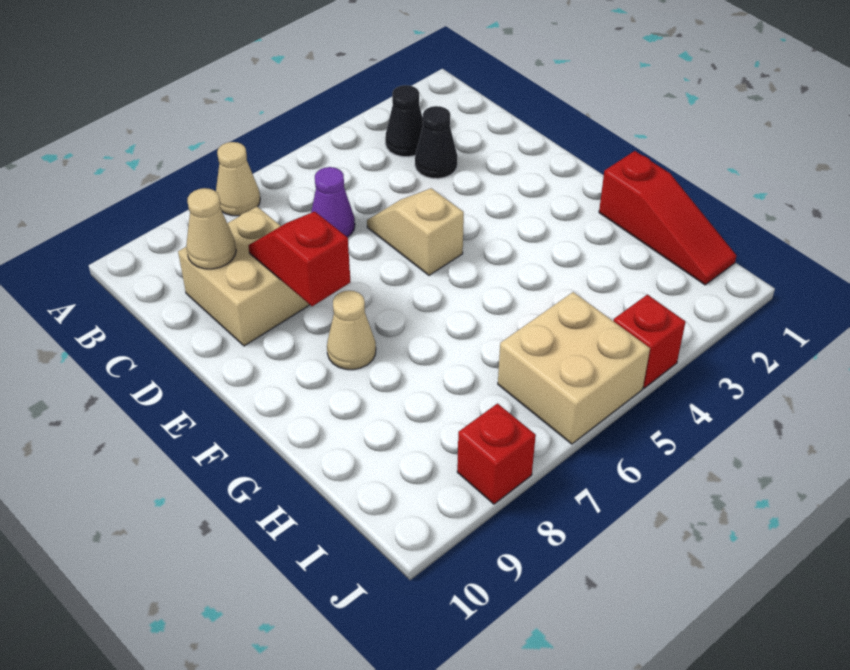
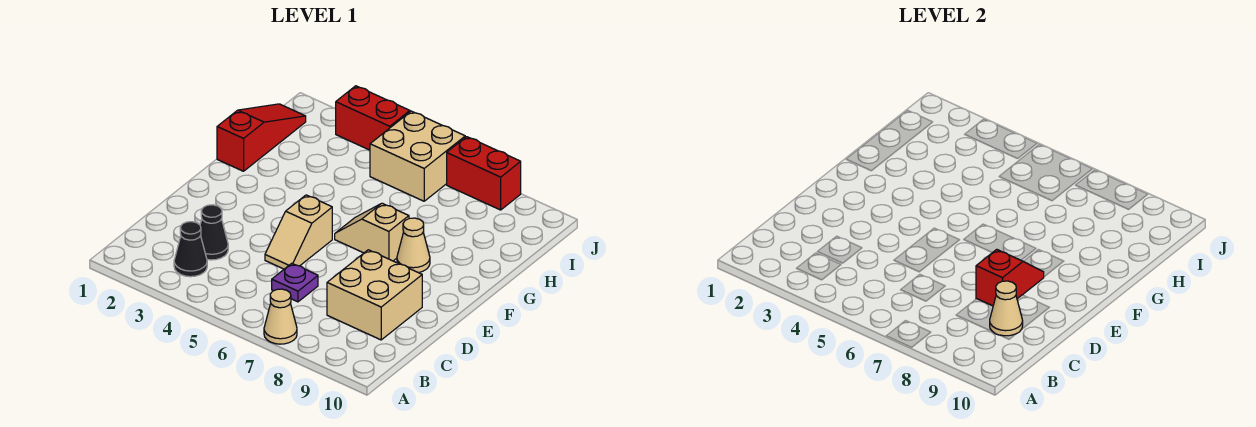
purple 1x1 cone [311,167,355,237] -> purple 1x1 plate [272,263,318,302]
red 1x2 slope [248,211,350,306] -> red 1x2 slope turned to [976,249,1044,306]
none -> tan 1x2 slope [335,203,409,261]
red 1x1 brick [613,294,685,388] -> red 1x2 brick [336,86,410,150]
red 1x1 brick [457,404,536,504] -> red 1x2 brick [447,137,521,210]

